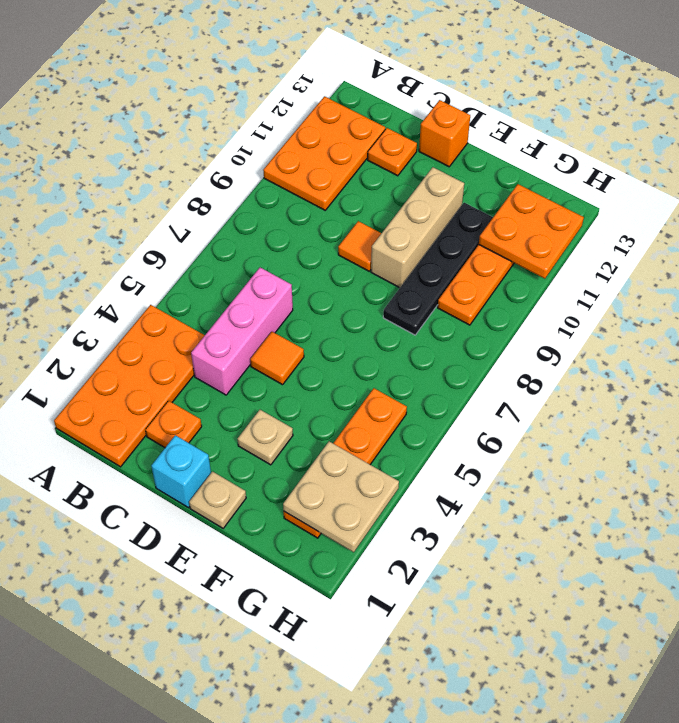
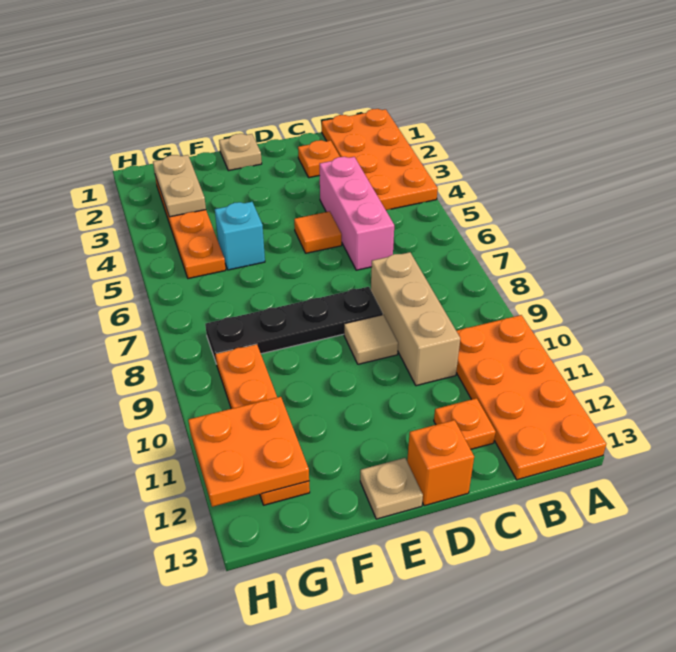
orange 2x3 plate [263,96,385,210] -> orange 2x4 plate [456,315,606,480]
cyan 1x1 brick [151,435,211,508] -> cyan 1x1 brick moved to [215,202,265,270]
orange 1x1 tile [338,221,381,271] -> tan 1x1 tile [344,315,398,364]
tan 1x1 plate [238,410,293,465] -> tan 1x1 plate moved to [360,458,423,519]
tan 1x3 brick [371,167,464,288] -> tan 1x3 brick moved to [371,252,460,386]
black 1x4 plate [383,203,493,335] -> black 1x4 plate turned to [205,287,383,362]
tan 2x2 plate [283,441,399,552] -> tan 1x2 plate [153,155,206,217]

